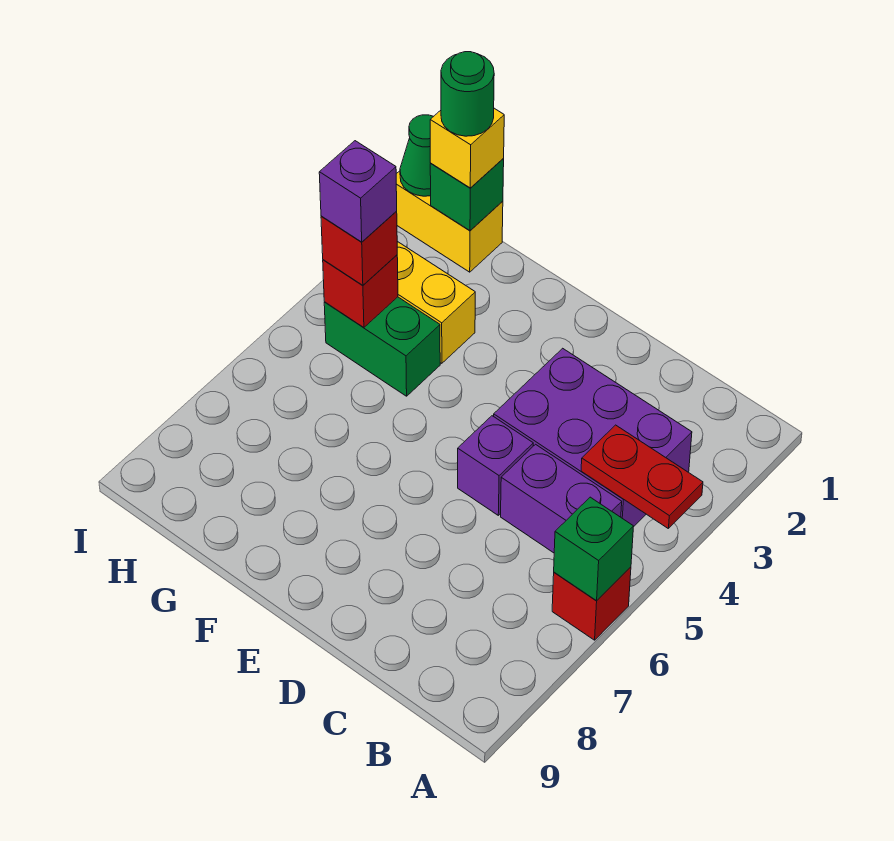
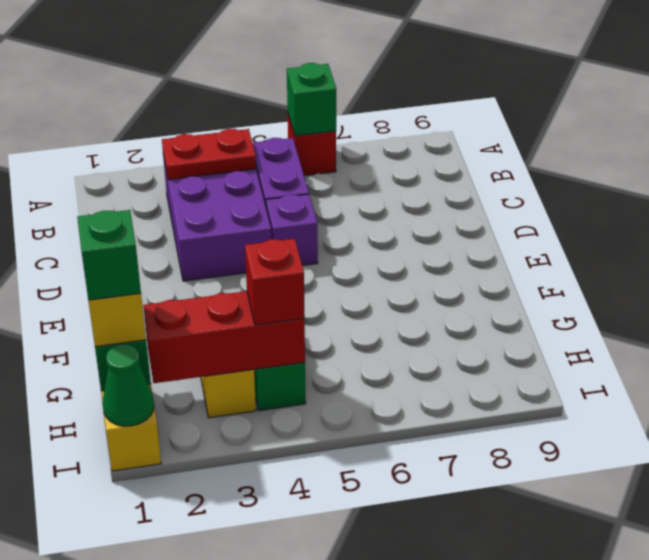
red 1x2 plate [581,425,703,528] -> red 1x2 plate turned to [162,129,256,180]
green 1x1 round brick [441,52,494,136] -> green 1x1 brick [77,210,141,300]
red 1x1 brick [323,255,398,327] -> red 1x3 brick [143,291,305,383]
purple 1x1 brick [319,141,397,242] -> none

